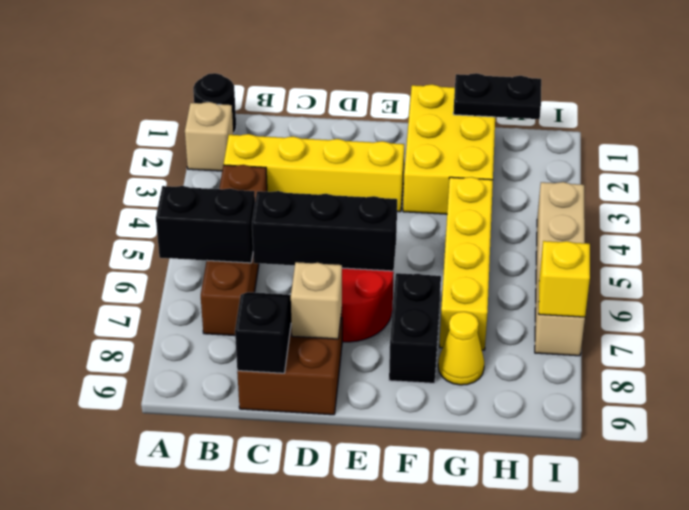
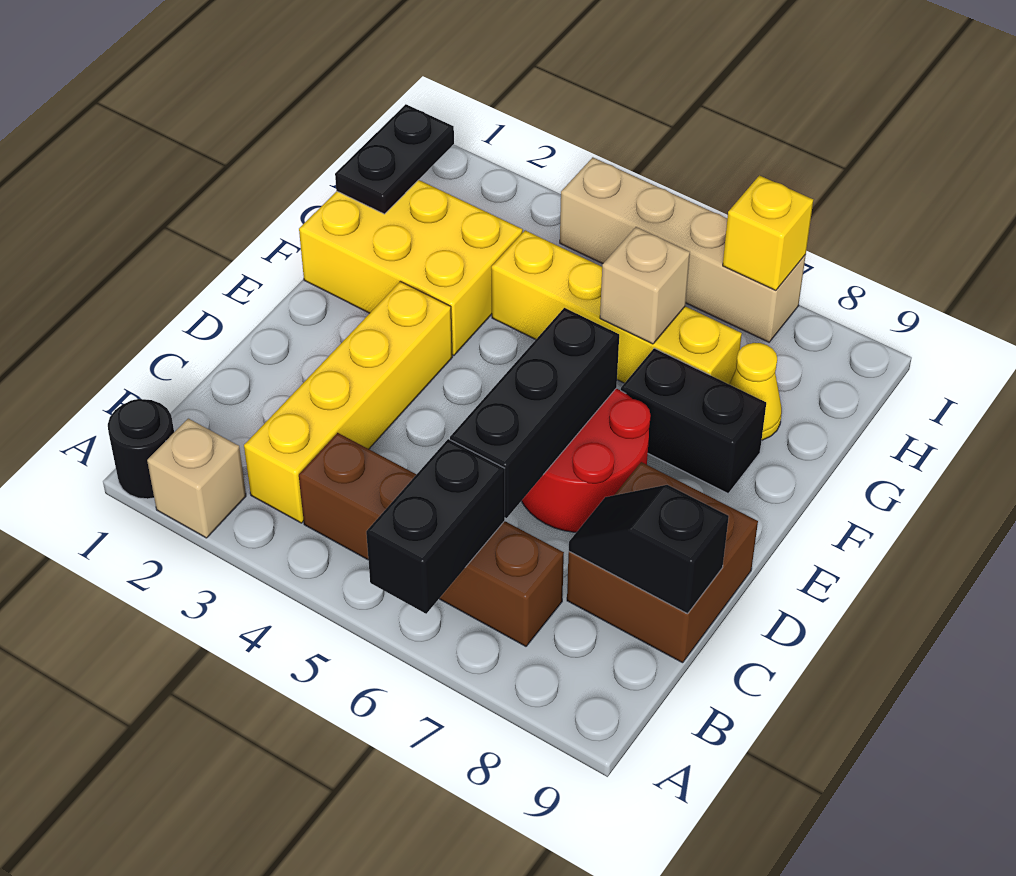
tan 1x1 brick [291,262,342,339] -> tan 1x1 brick moved to [600,227,690,344]

